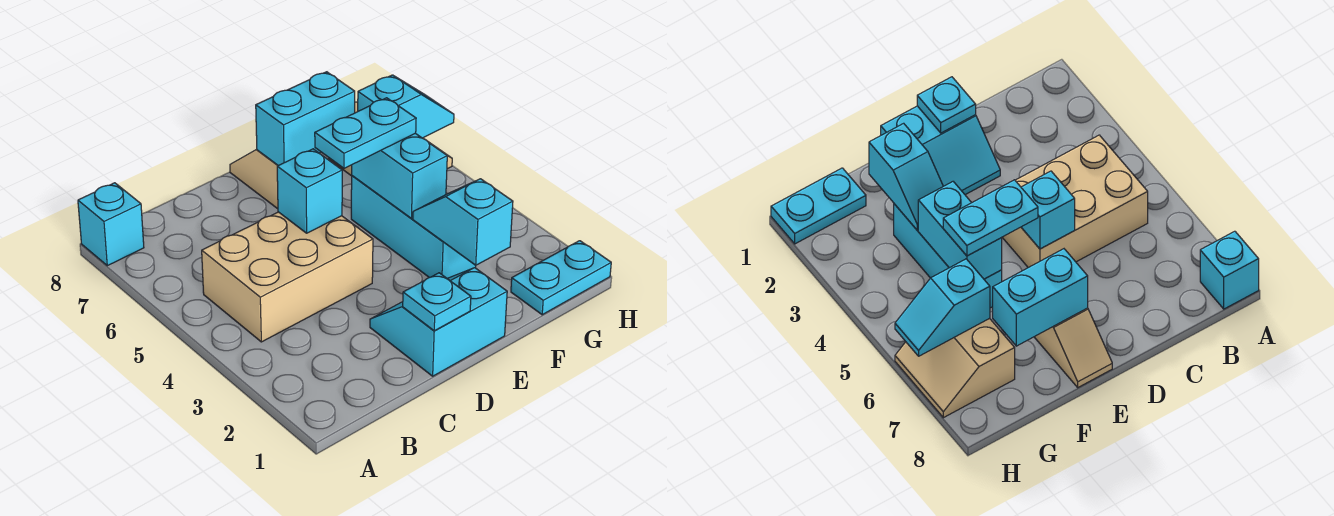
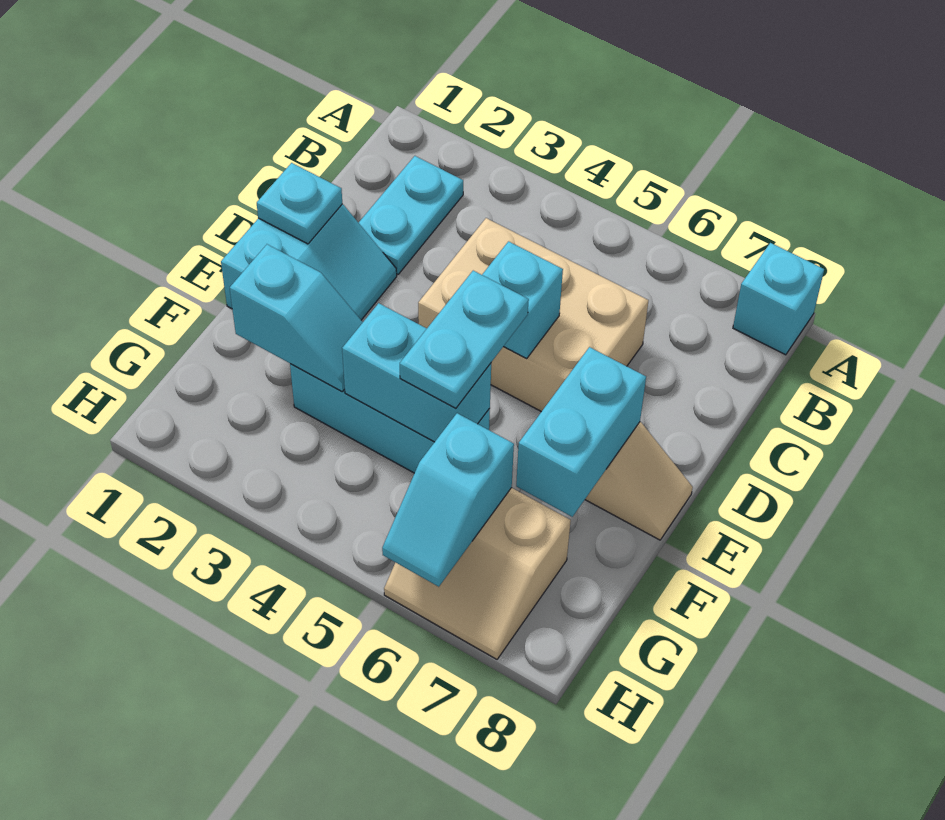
tan 2x3 brick [202,212,373,342] -> tan 2x3 brick turned to [418,218,648,412]
cyan 1x2 plate [511,241,611,315] -> cyan 1x2 plate moved to [359,156,463,274]

